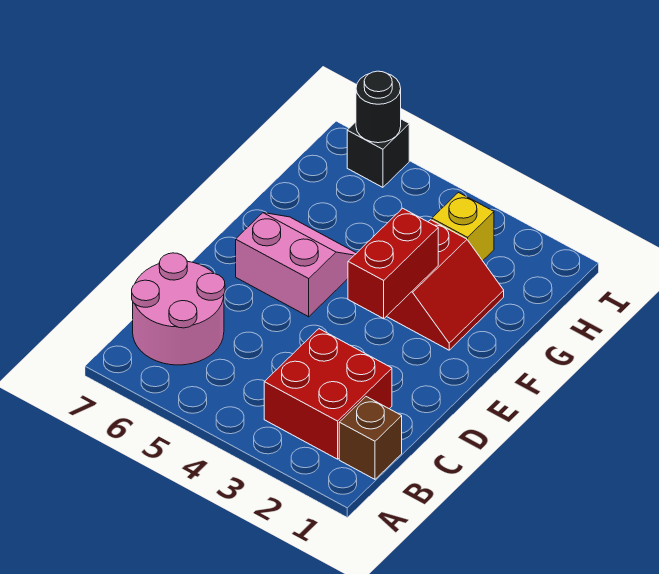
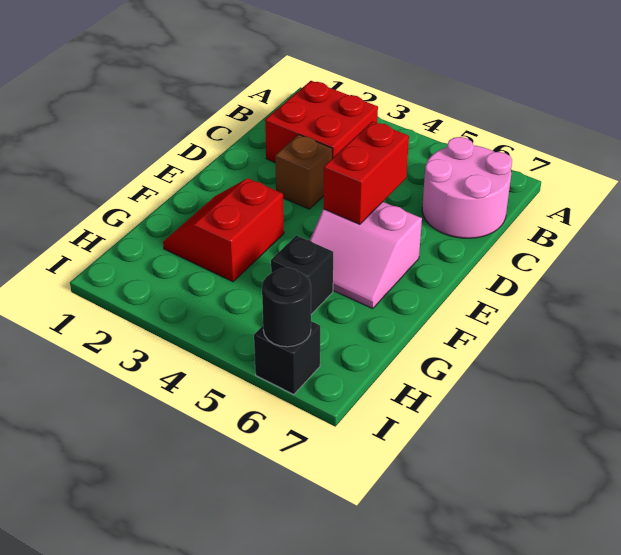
brown 1x1 brick [339,397,402,479] -> brown 1x1 brick moved to [275,135,332,209]
red 1x2 brick [348,208,438,319] -> red 1x2 brick moved to [323,121,409,224]
none -> black 1x1 brick [271,235,333,314]
yellow 1x1 brick [432,193,494,261] -> none

